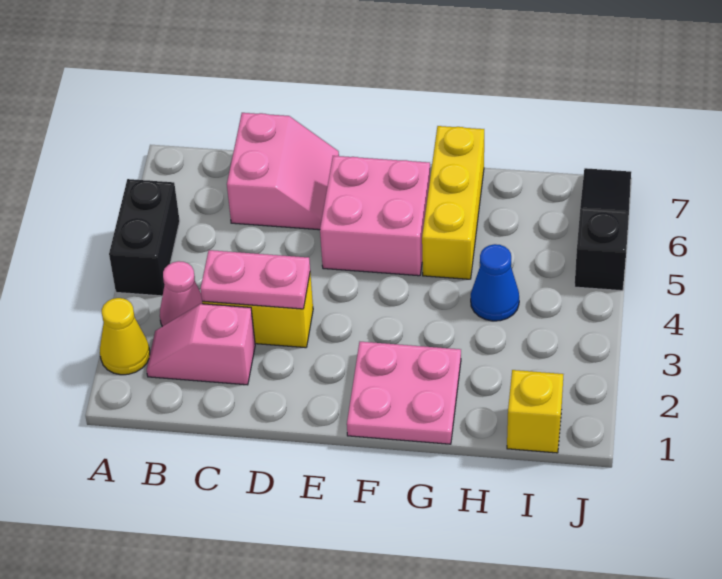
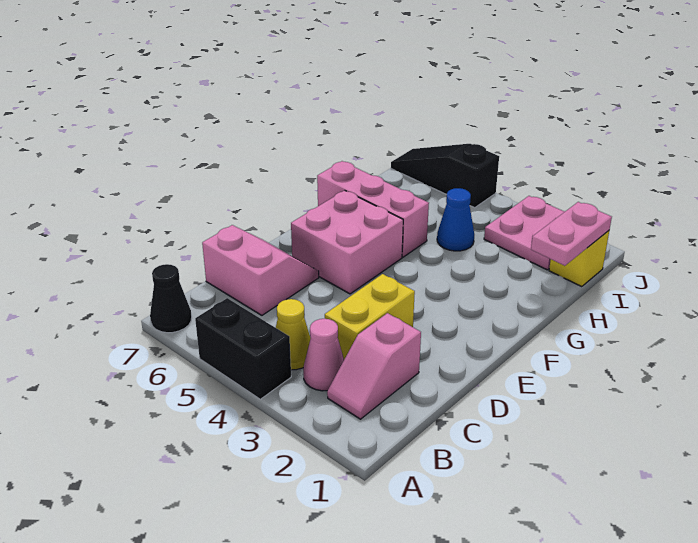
yellow 1x1 cone [100,298,150,375] -> yellow 1x1 cone moved to [276,299,311,370]
none -> black 1x1 cone [150,264,192,333]
pink 1x2 plate [201,250,310,309] -> pink 1x2 plate moved to [531,202,612,266]
pink 2x2 plate [347,342,461,444] -> pink 2x2 plate moved to [484,196,565,270]
yellow 1x3 brick [422,126,484,279] -> pink 1x3 brick [317,161,429,257]

